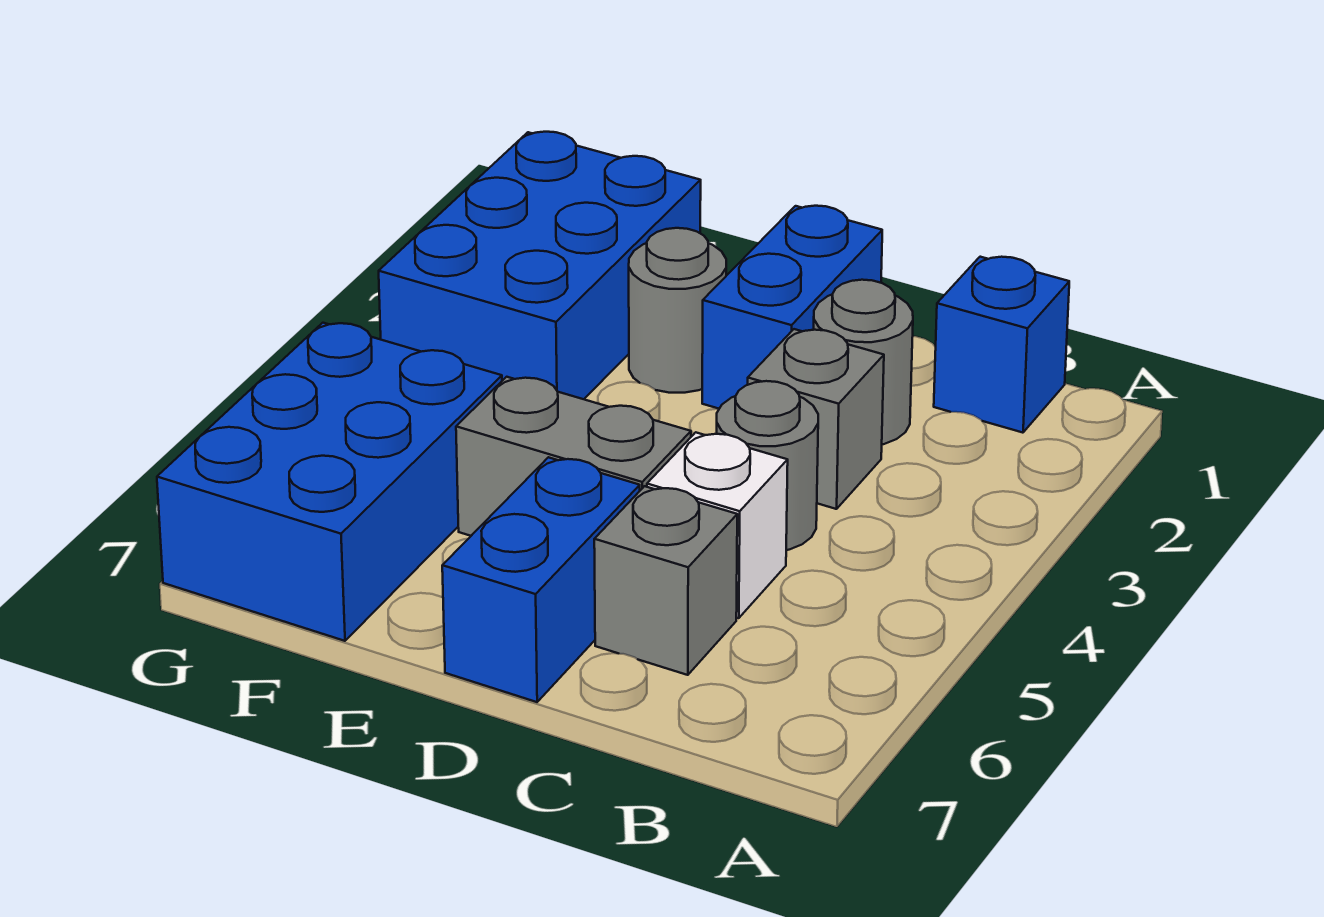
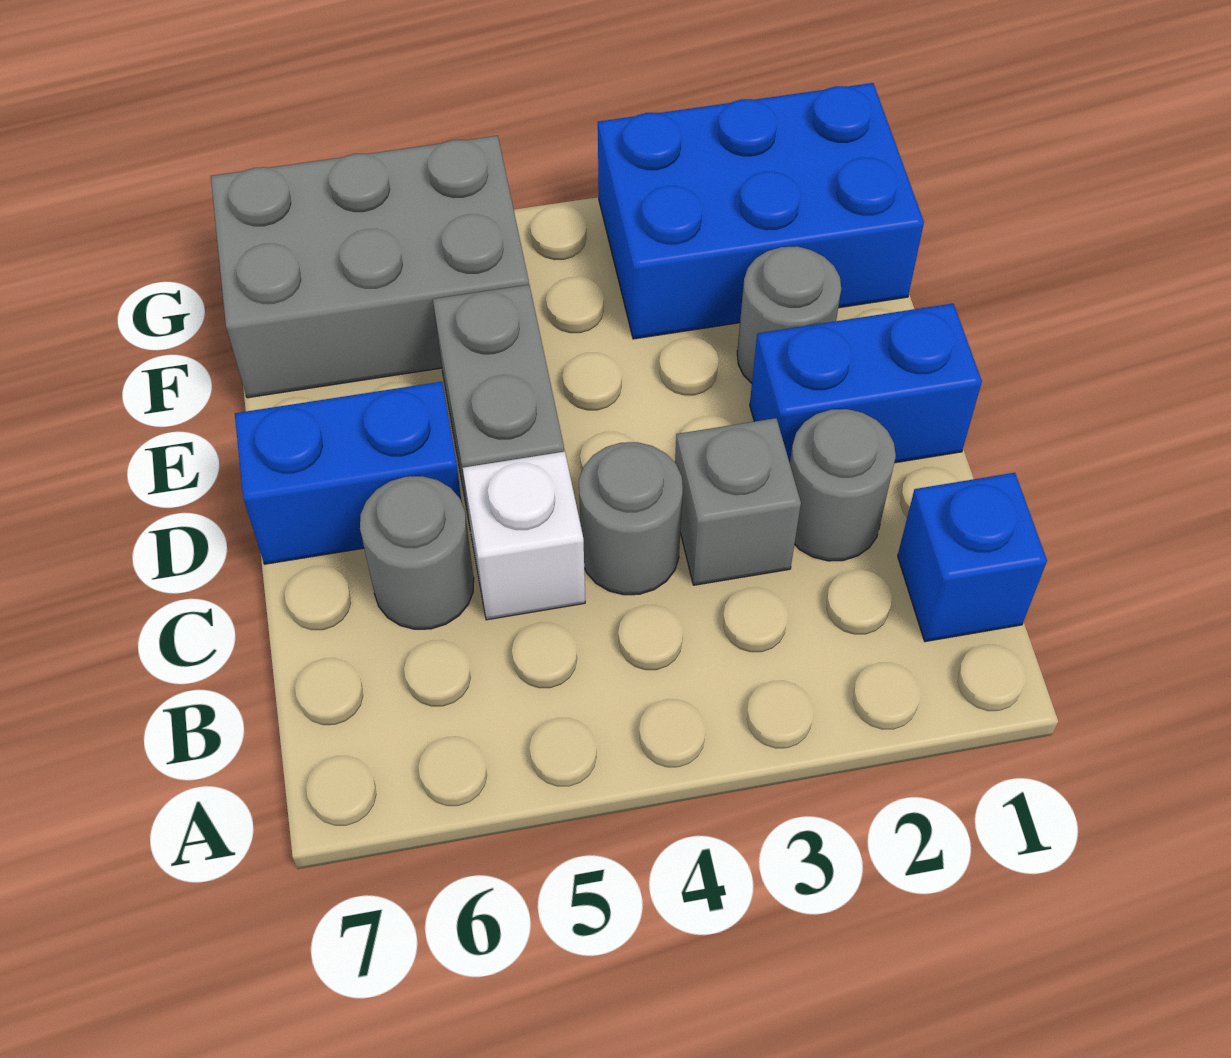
grey 1x1 brick [594,486,737,675] -> grey 1x1 round brick [360,476,474,629]
blue 2x3 brick [157,323,502,641] -> grey 2x3 brick [211,136,529,398]

